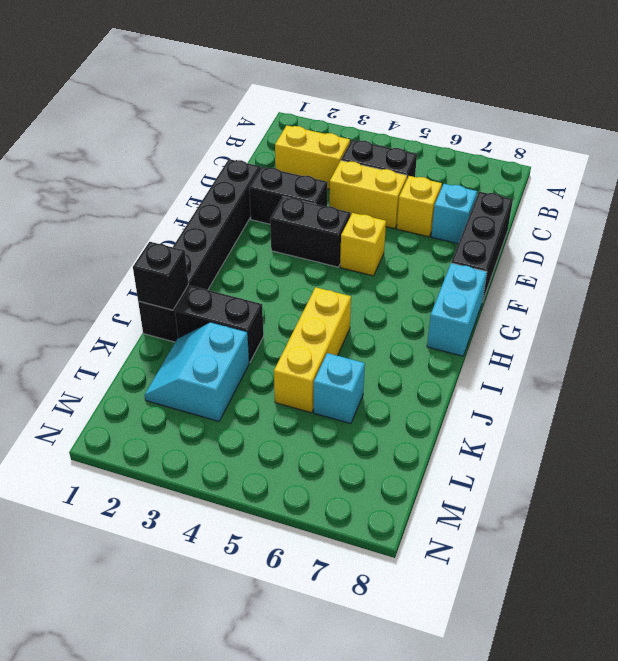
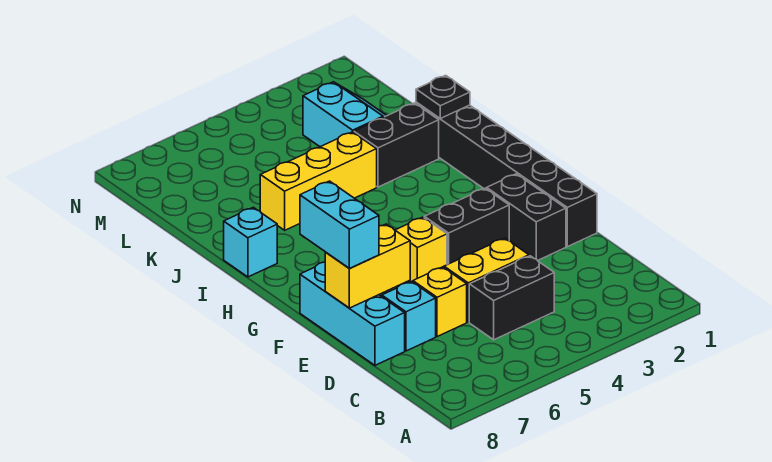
yellow 1x2 brick [275,126,350,189] -> yellow 1x2 brick moved to [325,224,410,308]
black 1x3 brick [451,192,513,299] -> cyan 1x3 brick [300,262,405,365]
black 1x2 brick [249,167,328,224] -> black 1x2 brick turned to [487,174,566,260]
cyan 1x2 brick [427,263,487,356] -> cyan 1x2 brick moved to [300,181,379,268]
yellow 1x3 brick [274,287,351,413] -> yellow 1x3 brick turned to [260,132,377,230]
black 1x1 brick [133,242,188,310] -> black 1x1 plate [416,75,470,118]
cyan 1x1 brick [314,353,365,424] -> cyan 1x1 brick moved to [224,207,277,277]

